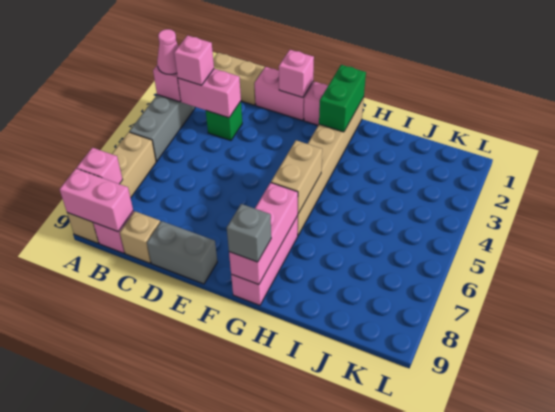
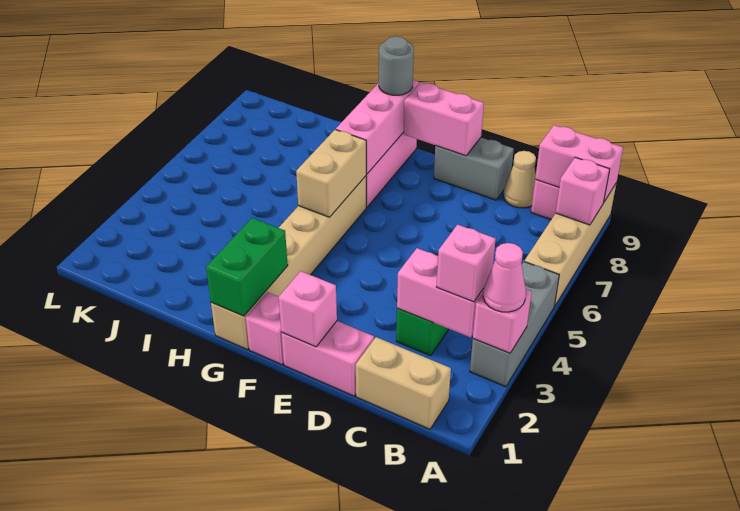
tan 1x1 brick [120,211,160,263] -> tan 1x1 cone [503,151,536,208]
none -> pink 1x2 brick [403,82,484,156]
grey 1x1 brick [227,204,271,262] -> grey 1x1 round brick [379,36,414,95]

